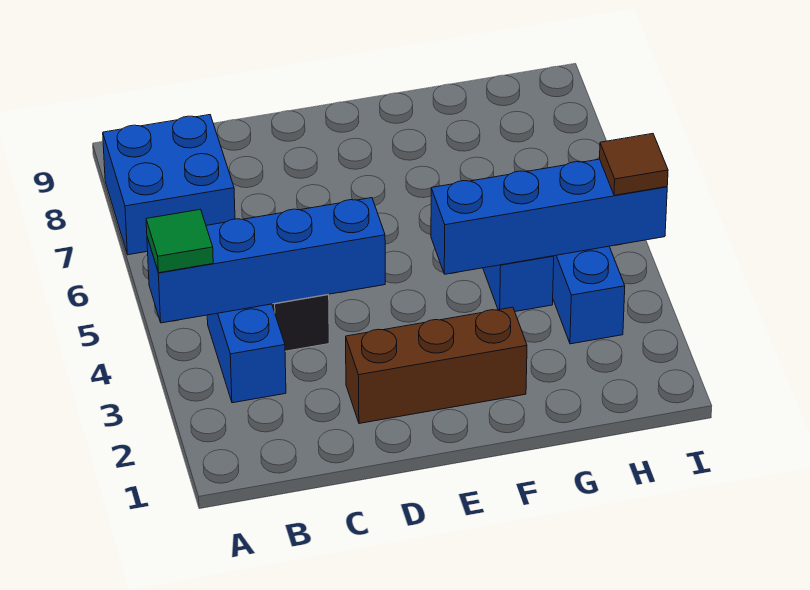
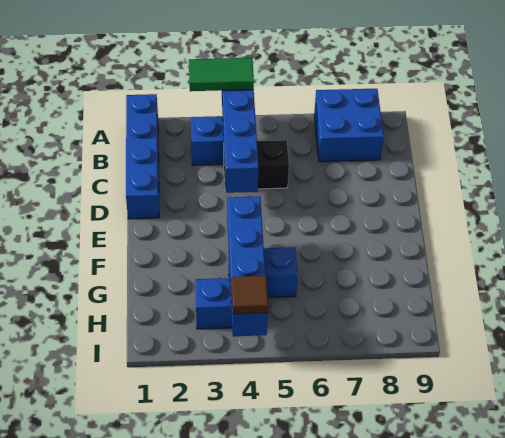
none -> blue 1x4 brick [126,94,159,219]
green 1x1 tile [146,209,213,273] -> green 1x2 tile [189,58,254,91]
brown 1x3 brick [346,307,527,424] -> none

